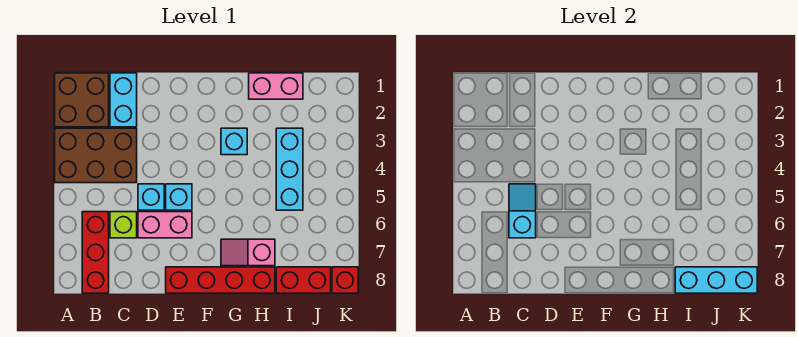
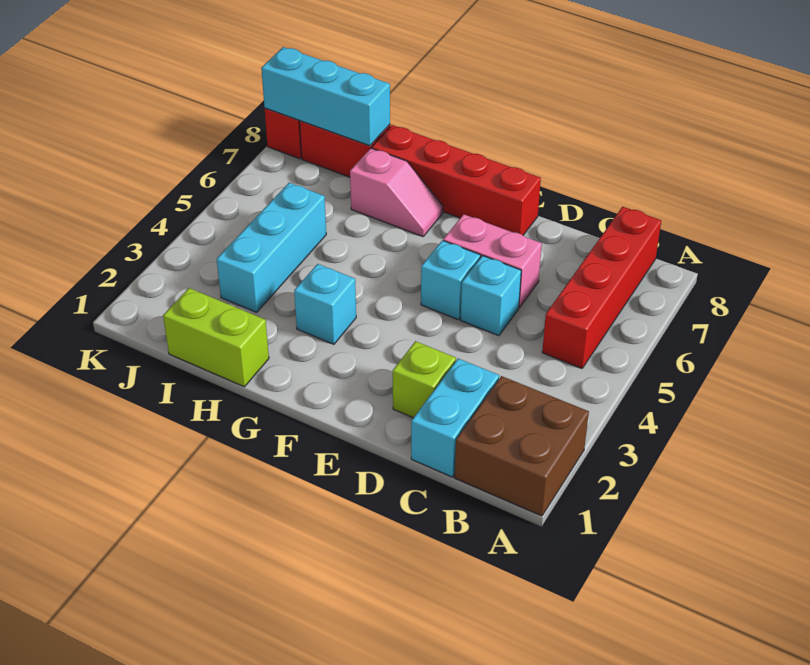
brown 2x3 brick [55,128,137,183] -> none
red 1x3 brick [82,212,109,293] -> red 1x4 brick [542,207,661,368]
cyan 1x2 slope [509,184,536,238] -> none
lime 1x1 brick [110,212,137,238] -> lime 1x1 brick moved to [393,341,456,418]
pink 1x2 brick [249,73,303,99] -> lime 1x2 brick [163,288,269,387]

